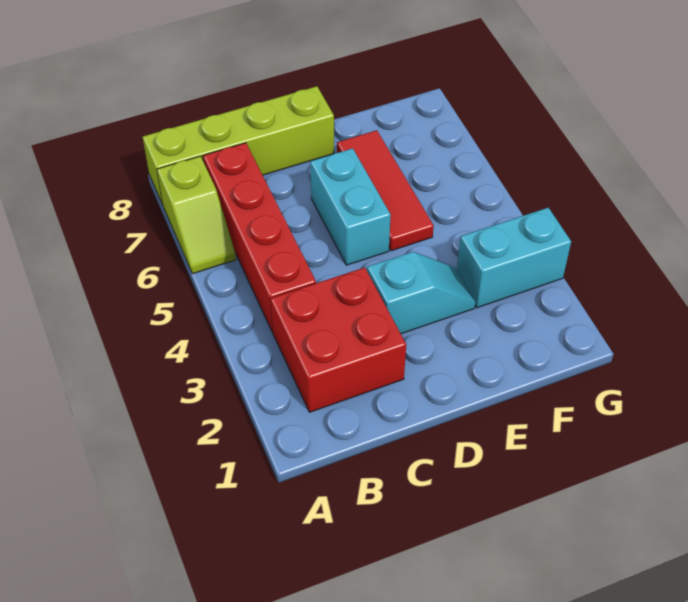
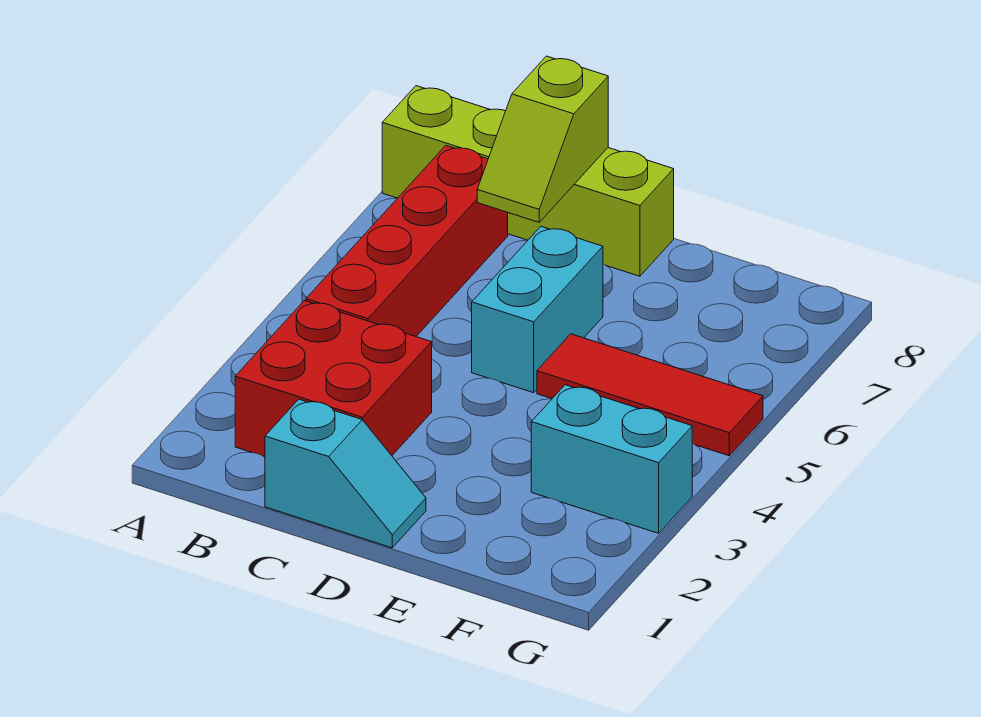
lime 1x2 slope [157,156,236,274] -> lime 1x2 slope moved to [477,56,608,222]
cyan 1x2 slope [367,252,476,334] -> cyan 1x2 slope moved to [265,399,426,548]
red 1x3 tile [337,130,434,251] -> red 1x3 tile turned to [537,334,763,456]

